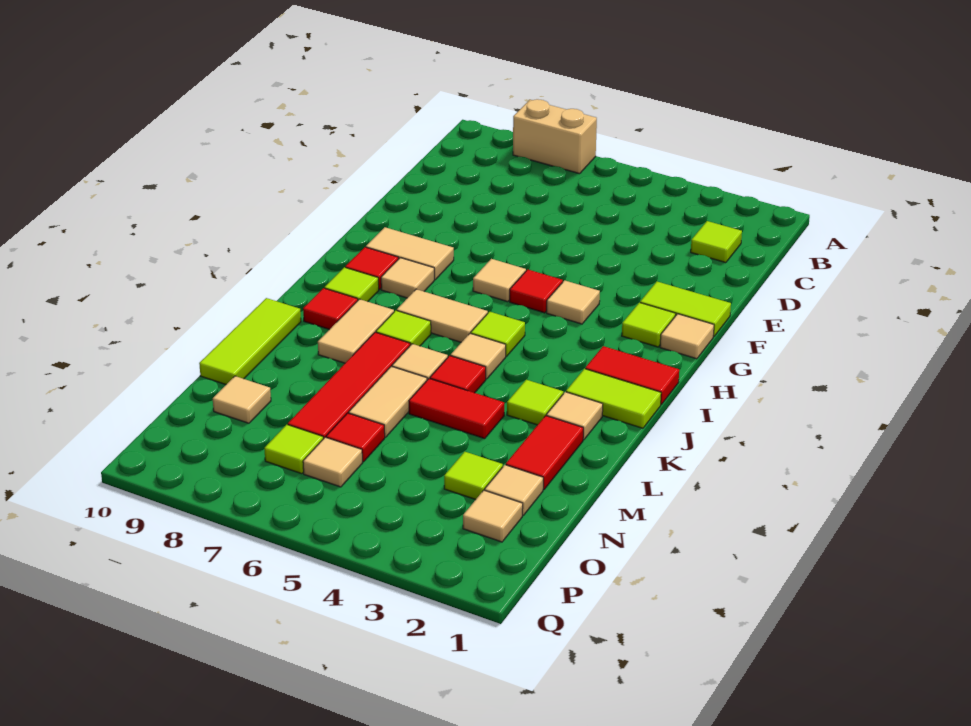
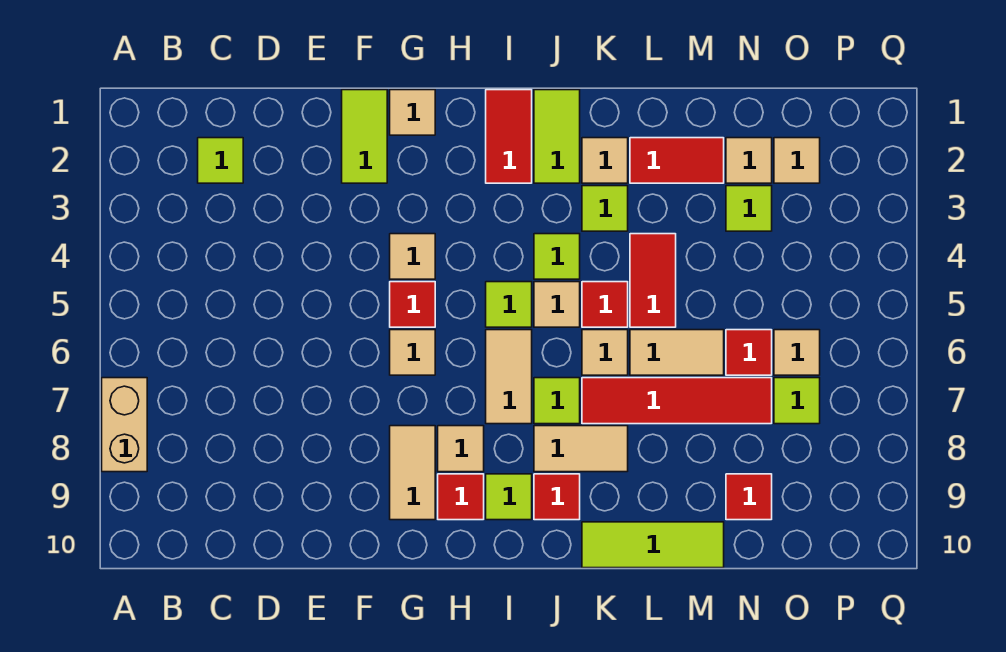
lime 1x1 tile [622,302,676,347] -> lime 1x1 tile moved to [534,234,580,279]
tan 1x1 tile [213,376,271,423] -> red 1x1 tile [726,474,772,520]

